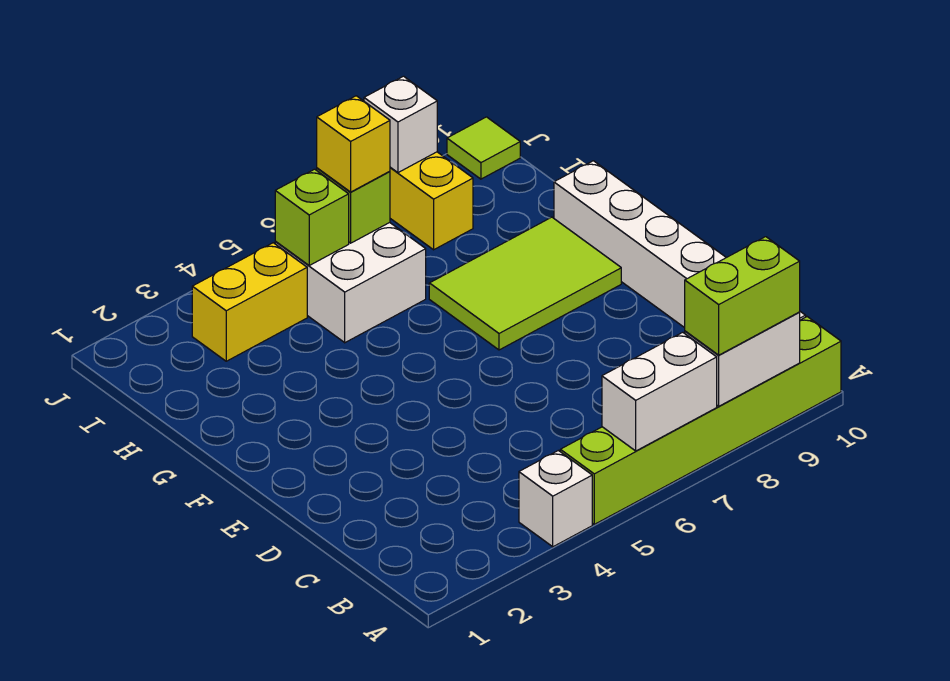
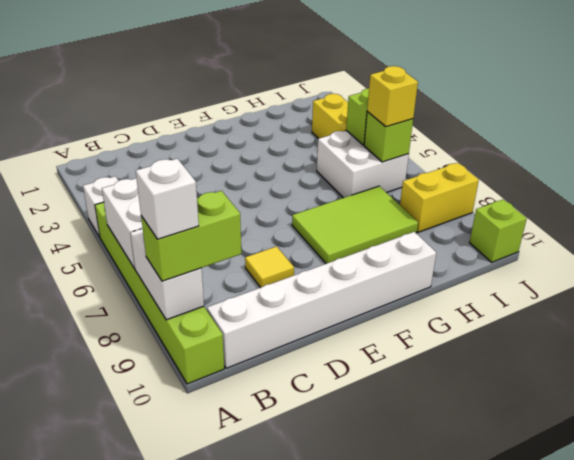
lime 1x2 brick [685,237,800,355] -> lime 1x2 brick turned to [141,191,241,281]
none -> yellow 1x1 tile [245,246,294,288]
lime 2x3 tile [429,217,621,350] -> lime 2x3 tile turned to [292,186,418,264]
white 1x1 brick [364,76,437,173] -> white 1x1 brick moved to [136,159,199,239]
lime 1x1 tile [447,117,520,179] -> lime 1x1 brick [470,199,527,262]

